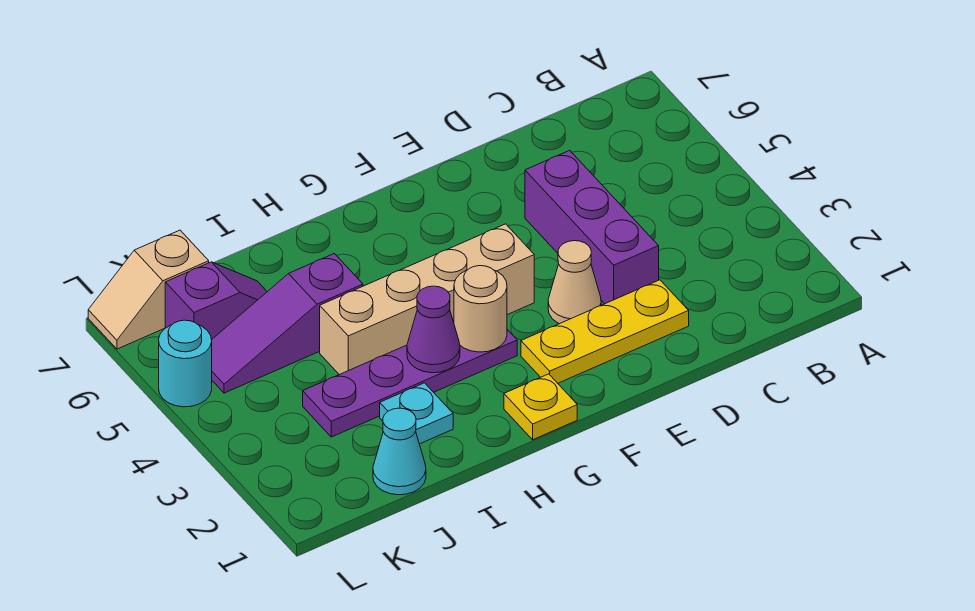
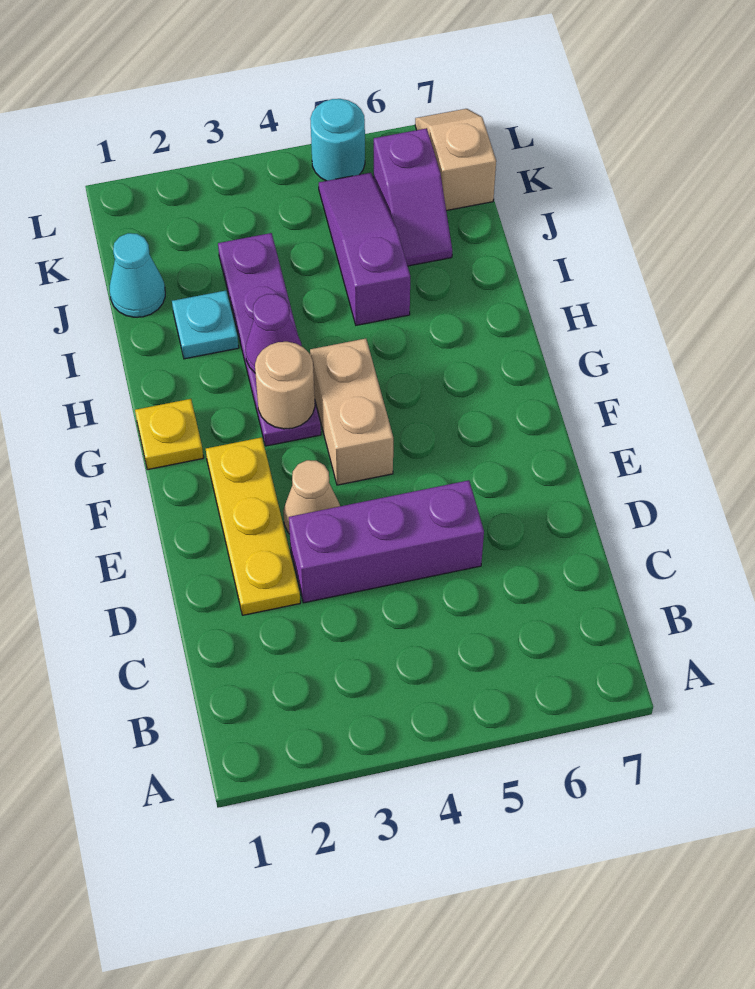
tan 1x4 brick [320,224,534,375] -> tan 1x2 brick [310,339,393,485]

